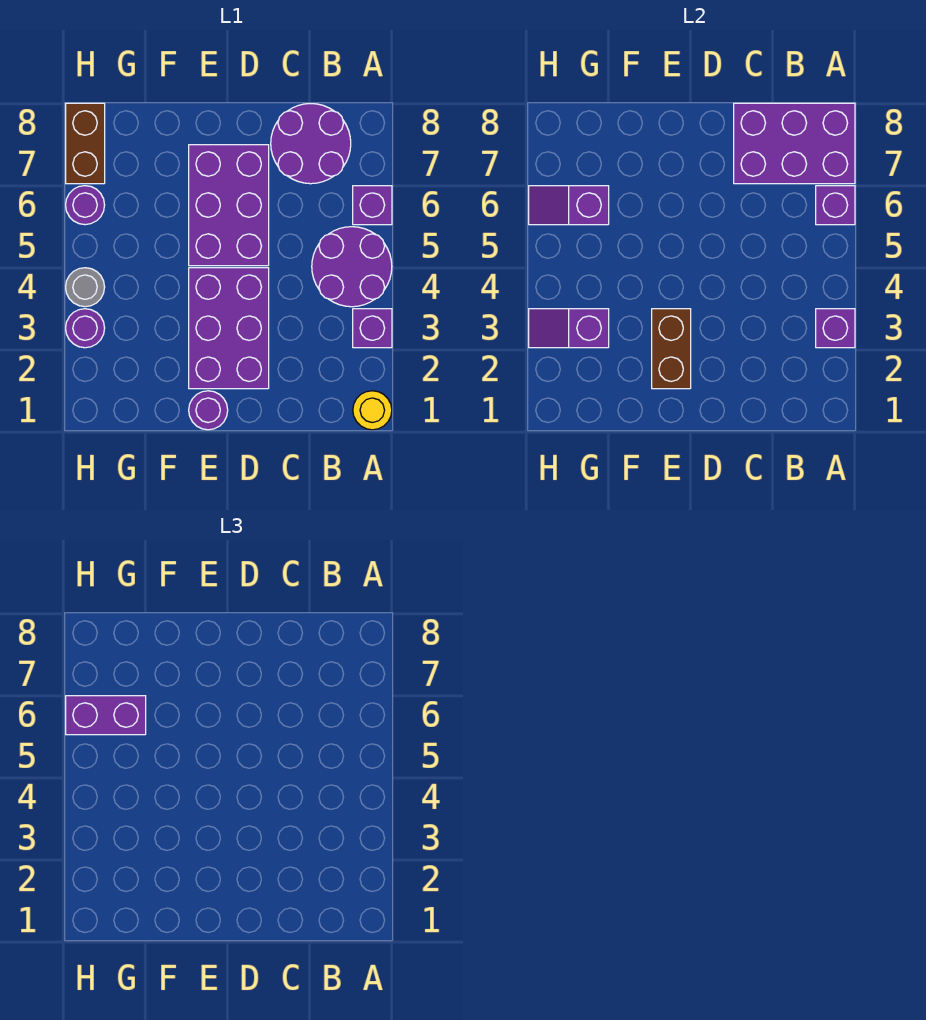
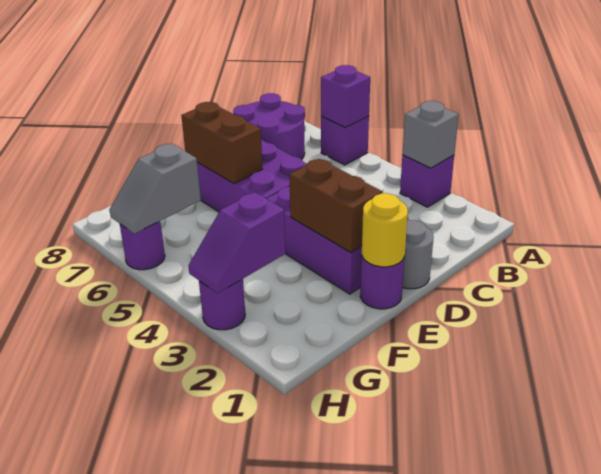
yellow 1x1 round brick [353,391,392,430] -> yellow 1x1 round brick moved to [362,193,408,267]
purple 1x1 brick [816,309,855,348] -> grey 1x1 brick [402,101,459,168]
purple 2x2 round brick [312,227,392,307] -> none
purple 2x3 brick [734,103,855,184] -> none
purple 1x2 slope [529,186,609,225] -> grey 1x2 slope [110,144,201,234]
purple 1x2 brick [66,696,146,735] -> none
grey 1x1 round brick [66,268,105,307] -> grey 1x1 round brick moved to [402,220,433,289]
brown 1x2 brick [66,103,105,184] -> brown 1x2 brick moved to [181,102,263,184]

